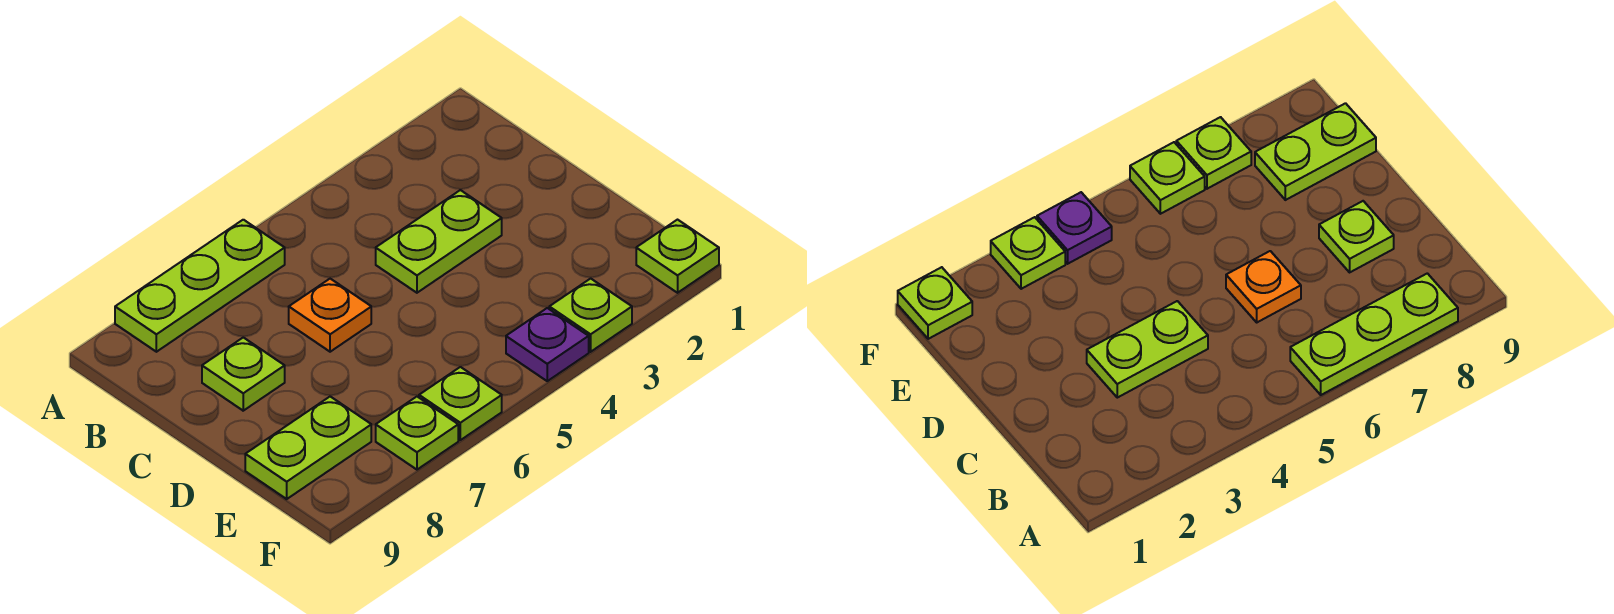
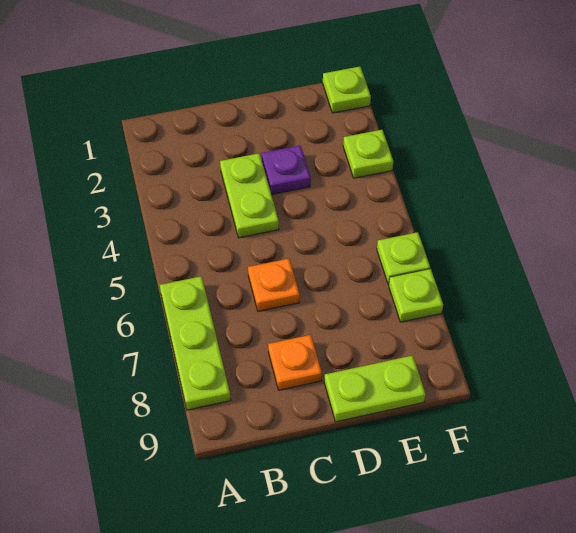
lime 1x1 plate [202,337,285,411] -> orange 1x1 plate [268,335,322,390]
lime 1x2 plate [245,396,371,499] -> lime 1x2 plate turned to [324,356,426,422]
purple 1x1 plate [506,308,589,381] -> purple 1x1 plate moved to [262,145,311,195]

